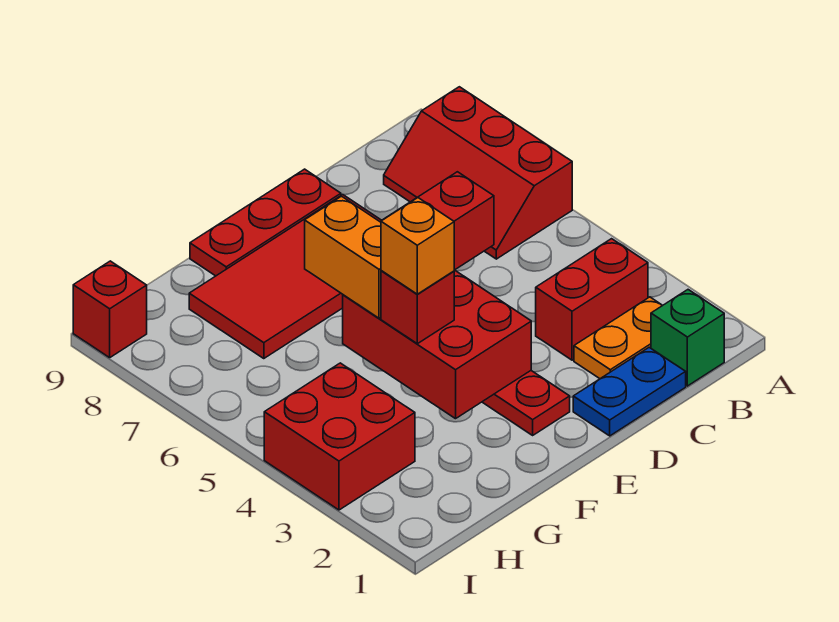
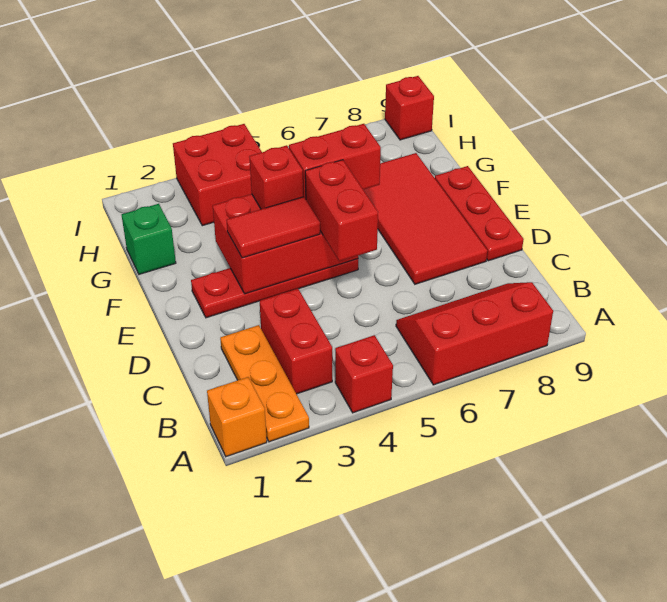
none -> red 1x1 brick [335,335,393,413]
green 1x1 brick [651,290,724,386] -> green 1x1 brick moved to [122,204,176,274]
orange 1x2 plate [574,297,663,379] -> orange 1x3 plate [220,325,309,442]
blue 1x2 plate [573,347,686,436] -> none
none -> red 1x2 tile [226,197,320,258]
orange 1x1 brick [381,198,454,294] -> orange 1x1 brick moved to [207,377,267,457]
orange 1x2 brick [305,196,381,318] -> red 1x2 brick [289,124,381,199]

